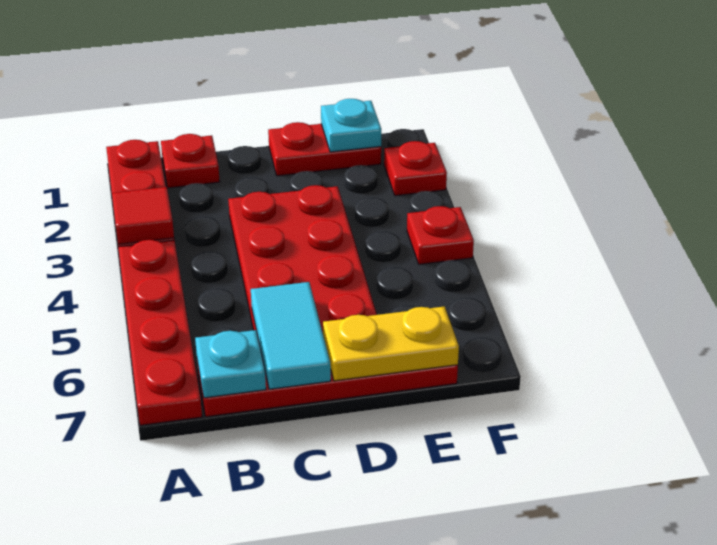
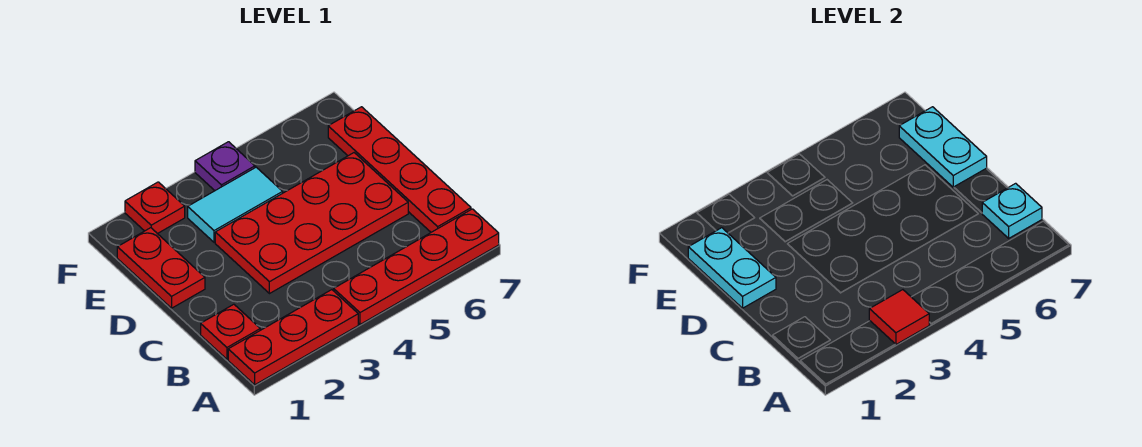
cyan 1x2 tile [251,282,331,389] -> cyan 1x2 tile moved to [188,167,283,242]
yellow 1x2 plate [323,306,459,381] -> cyan 1x2 plate [899,107,987,187]
cyan 1x1 plate [321,99,381,152] -> cyan 1x2 plate [688,228,776,308]
red 1x1 plate [407,206,474,264] -> purple 1x1 plate [195,142,255,191]

